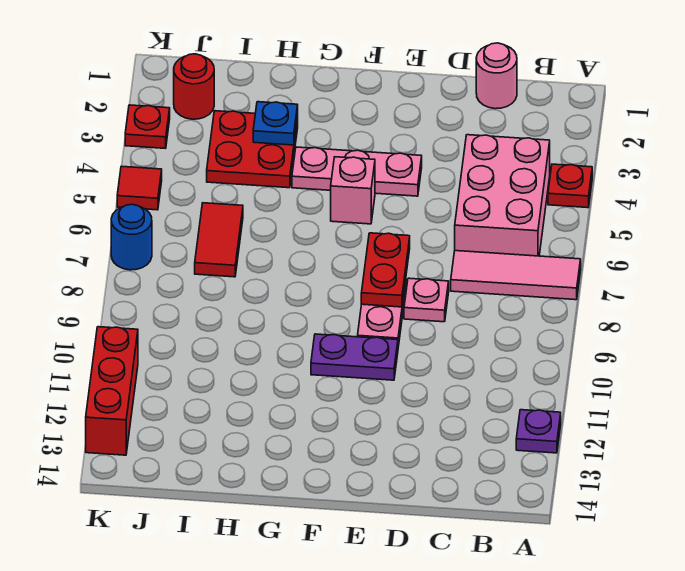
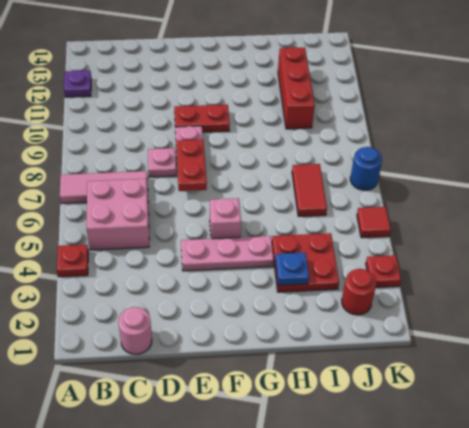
pink 2x3 brick [455,135,550,256] -> pink 2x2 brick [87,179,149,250]
purple 1x2 plate [311,334,398,380] -> red 1x2 plate [174,105,230,132]
red 1x3 brick [86,327,138,455] -> red 1x3 brick moved to [278,47,315,129]

